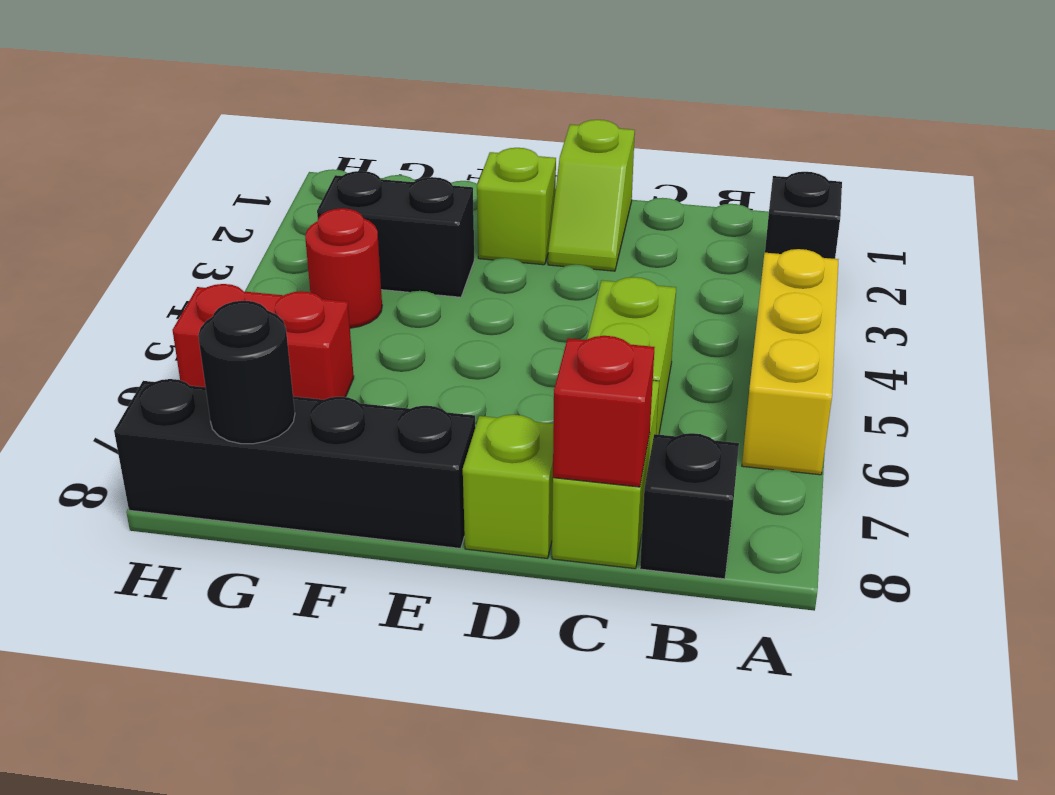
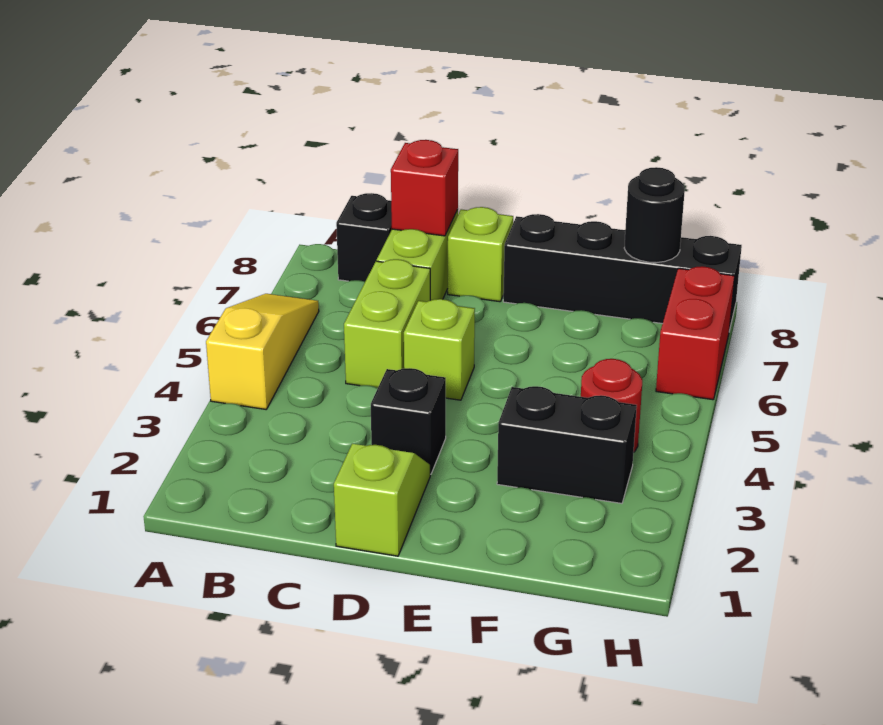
black 1x1 brick [765,172,842,259] -> black 1x1 brick moved to [371,368,446,474]
yellow 1x3 brick [742,249,839,475] -> yellow 1x3 slope [206,294,319,409]
lime 1x1 brick [477,148,556,265] -> lime 1x1 brick moved to [404,299,475,400]
red 1x2 brick [173,284,354,400] -> red 1x2 brick turned to [656,266,734,400]

